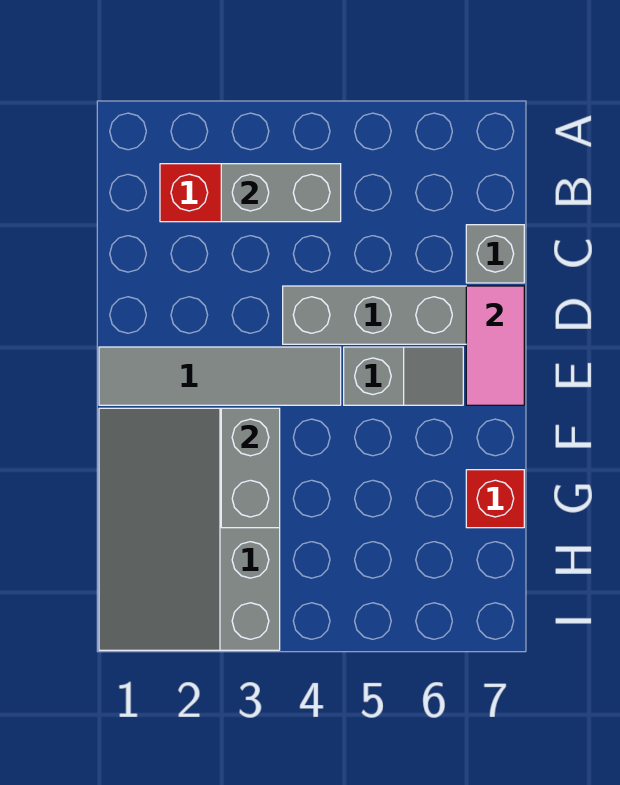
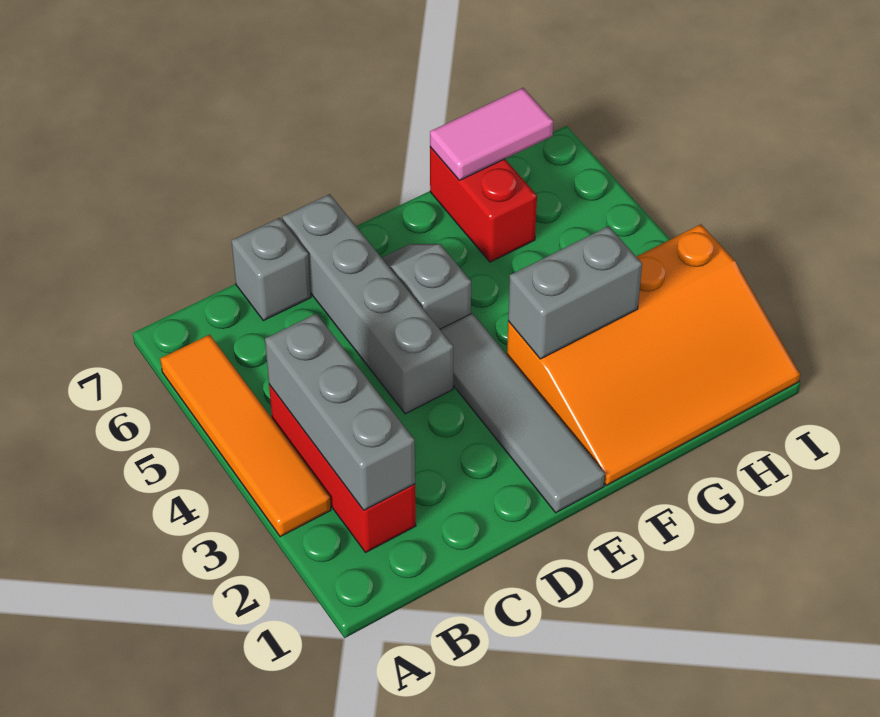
none -> orange 1x4 tile [160,335,331,537]
grey 1x2 brick [221,164,341,222] -> grey 1x3 brick [265,314,415,510]
pink 1x2 tile [466,286,524,405] -> pink 1x2 tile moved to [430,88,553,180]
grey 3x4 slope [99,408,280,650] -> orange 3x4 slope [507,224,800,485]
red 1x1 brick [466,470,524,528] -> red 1x2 brick [430,147,537,262]

